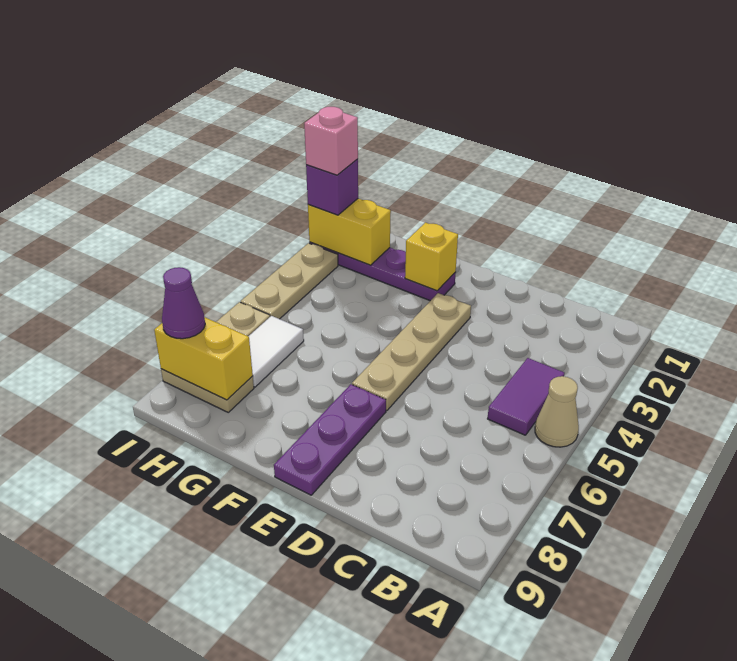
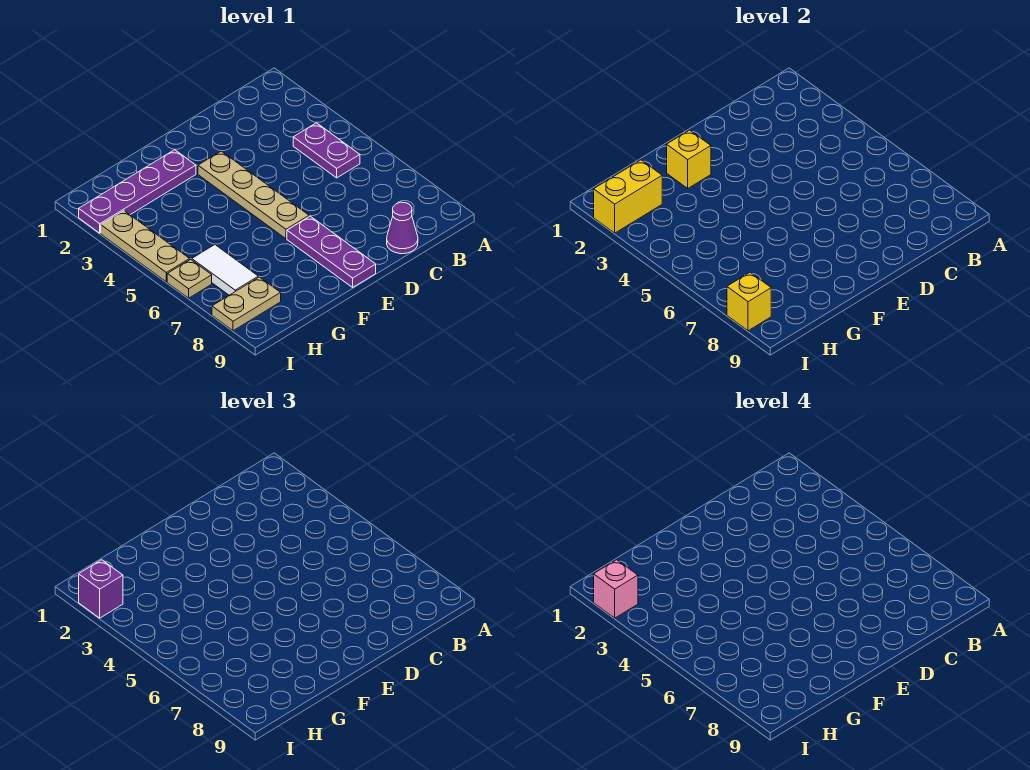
tan 1x1 cone [535,376,579,447] -> none
purple 1x2 tile [488,358,565,435] -> purple 1x2 plate [293,123,360,178]
yellow 1x2 brick [154,317,253,400] -> yellow 1x1 brick [727,272,771,331]
purple 1x1 cone [162,267,205,339] -> purple 1x1 cone moved to [387,202,418,254]

